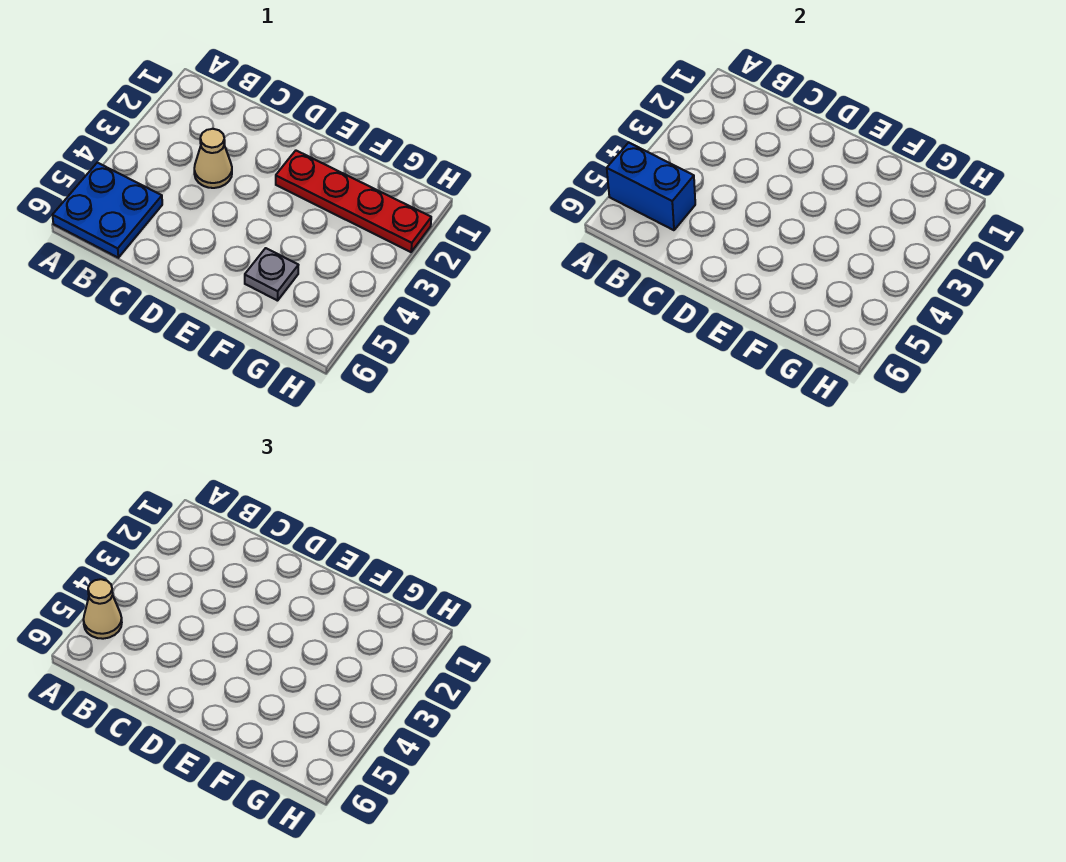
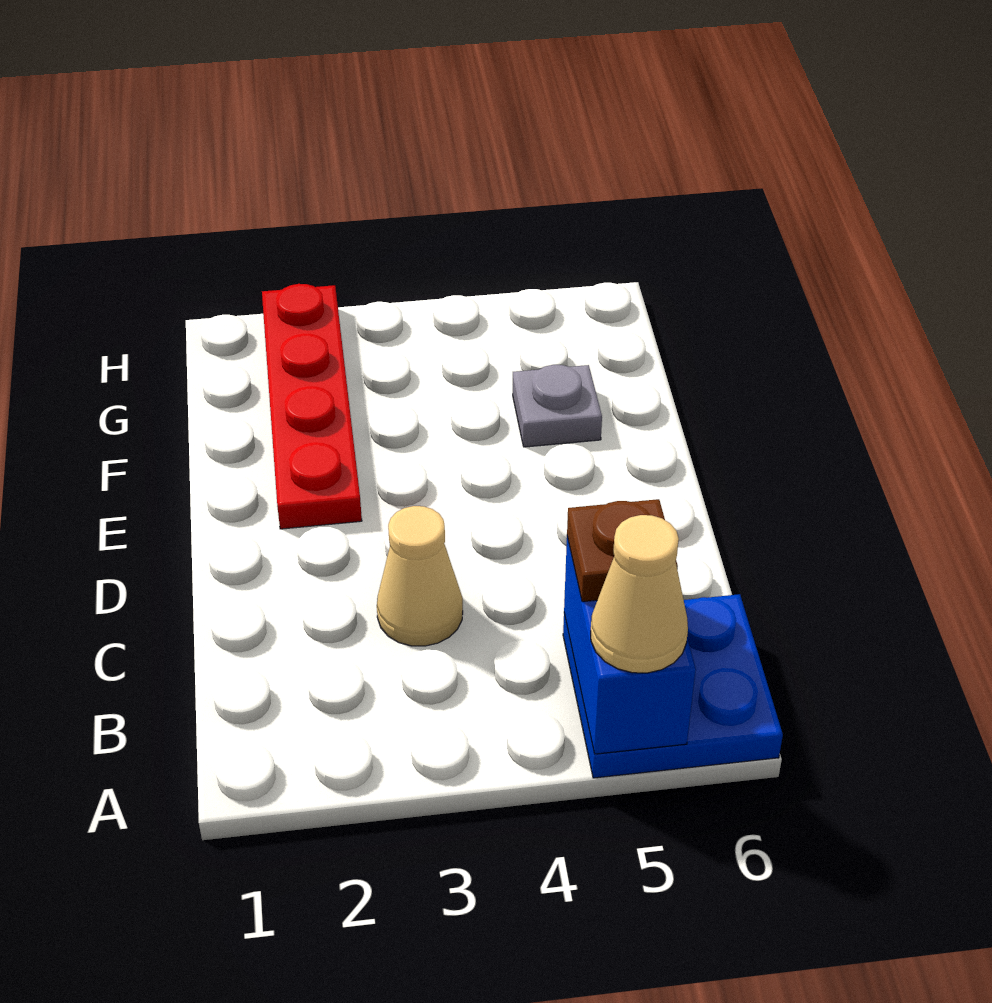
none -> brown 1x1 plate [567,499,678,602]

